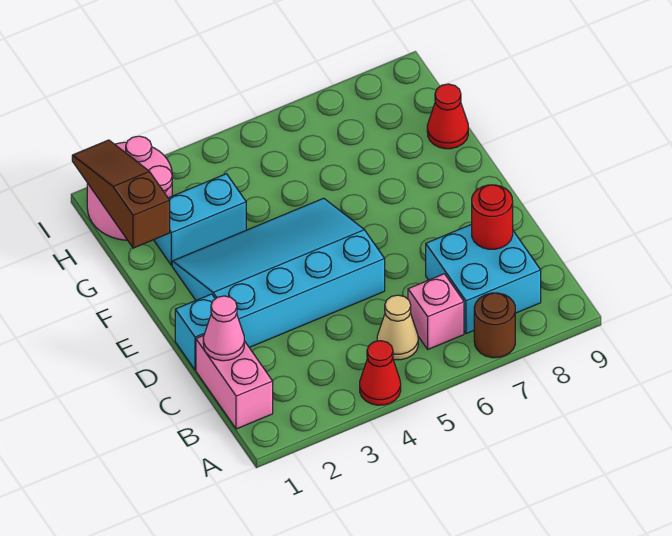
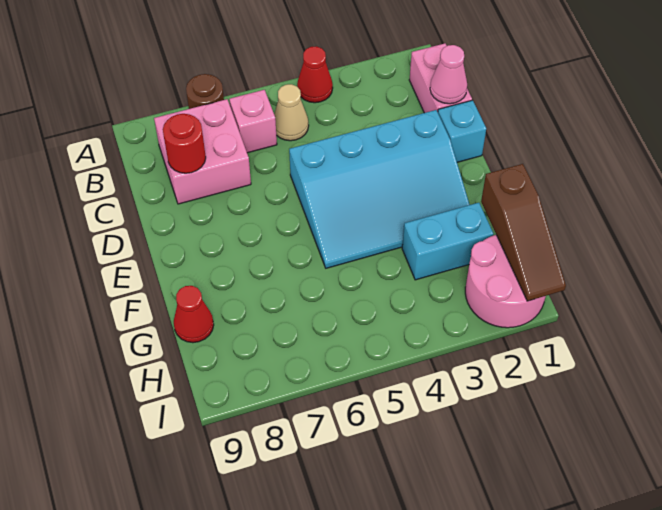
cyan 2x2 brick [426,224,541,334] -> pink 2x2 brick [154,99,251,204]

